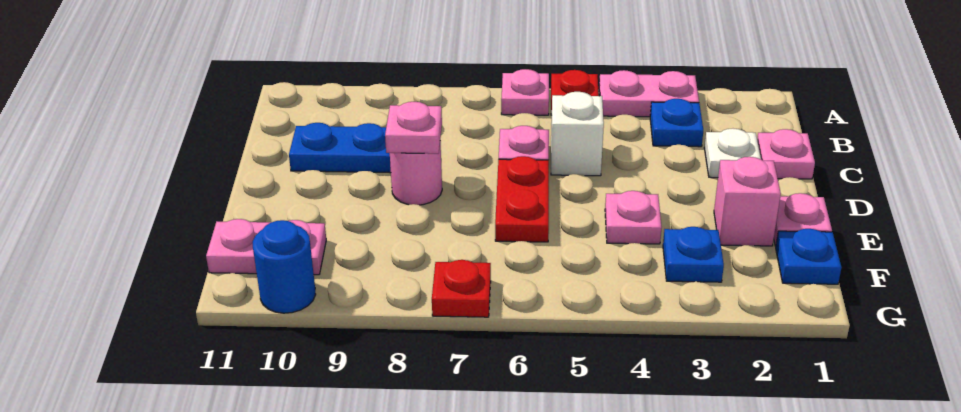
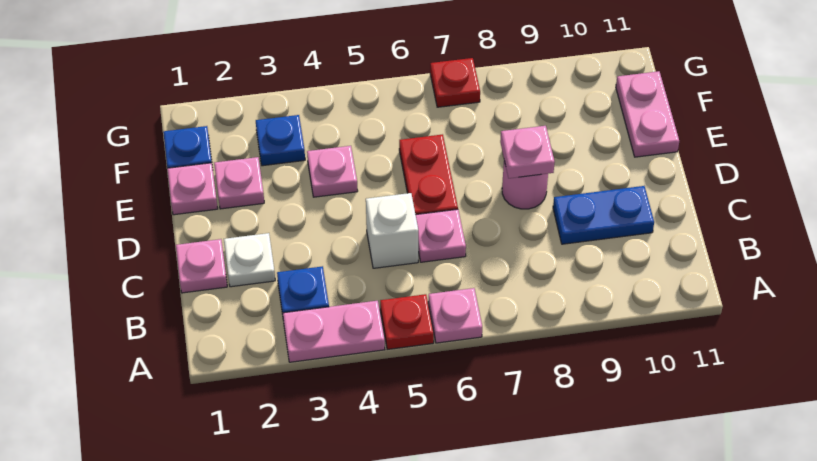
pink 1x1 brick [714,157,781,246] -> pink 1x1 plate [214,157,264,209]
pink 1x2 plate [206,219,326,275] -> pink 1x2 plate turned to [616,71,679,157]
blue 1x1 round brick [253,220,316,313] -> none

